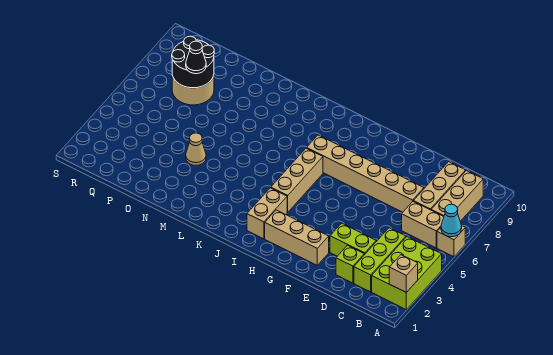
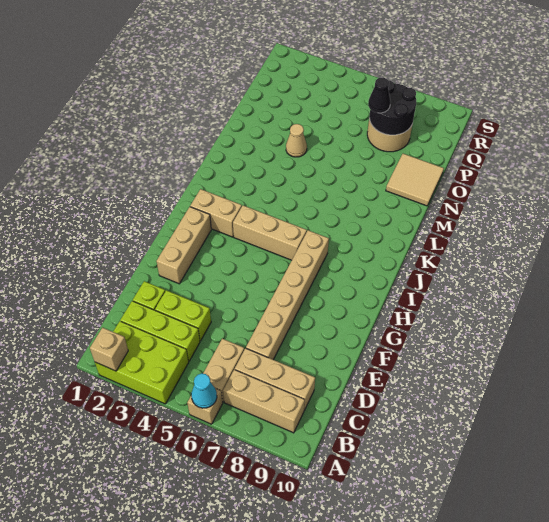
lime 1x2 brick [330,223,376,256] -> lime 1x2 brick turned to [155,290,211,341]
none -> tan 2x2 tile [386,154,444,206]

